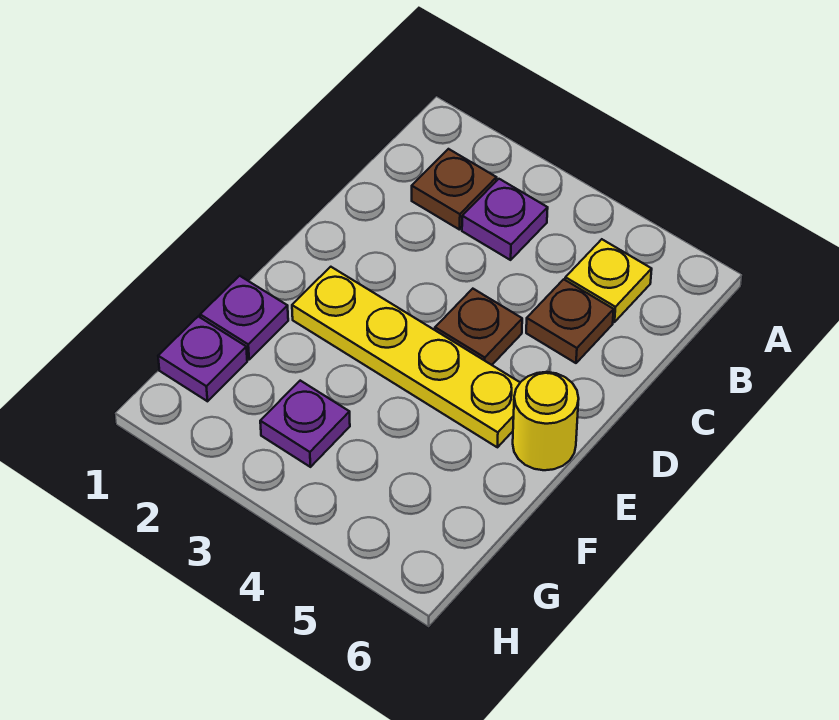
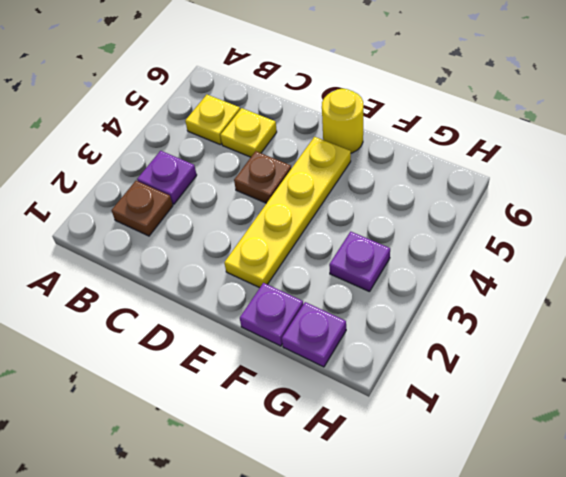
brown 1x1 plate [526,279,614,363] -> yellow 1x1 plate [220,108,277,157]

